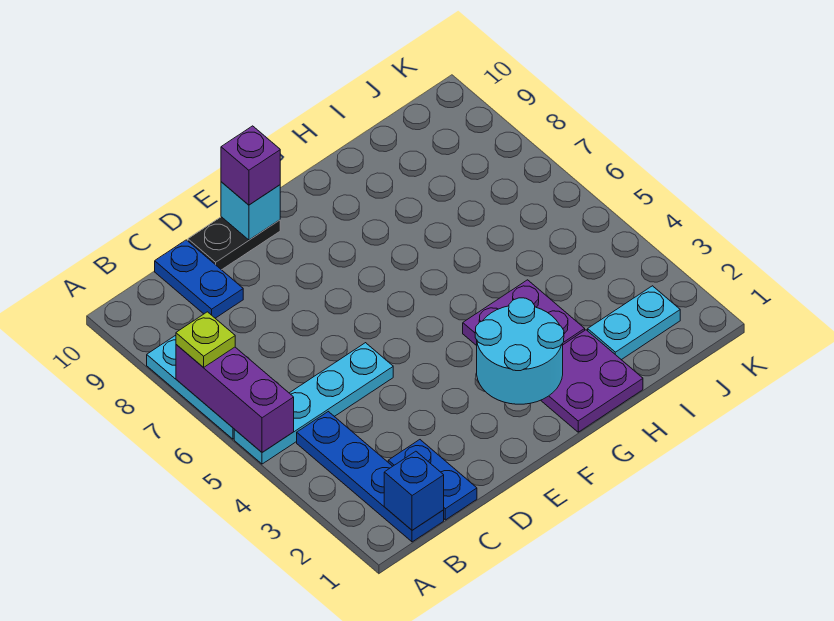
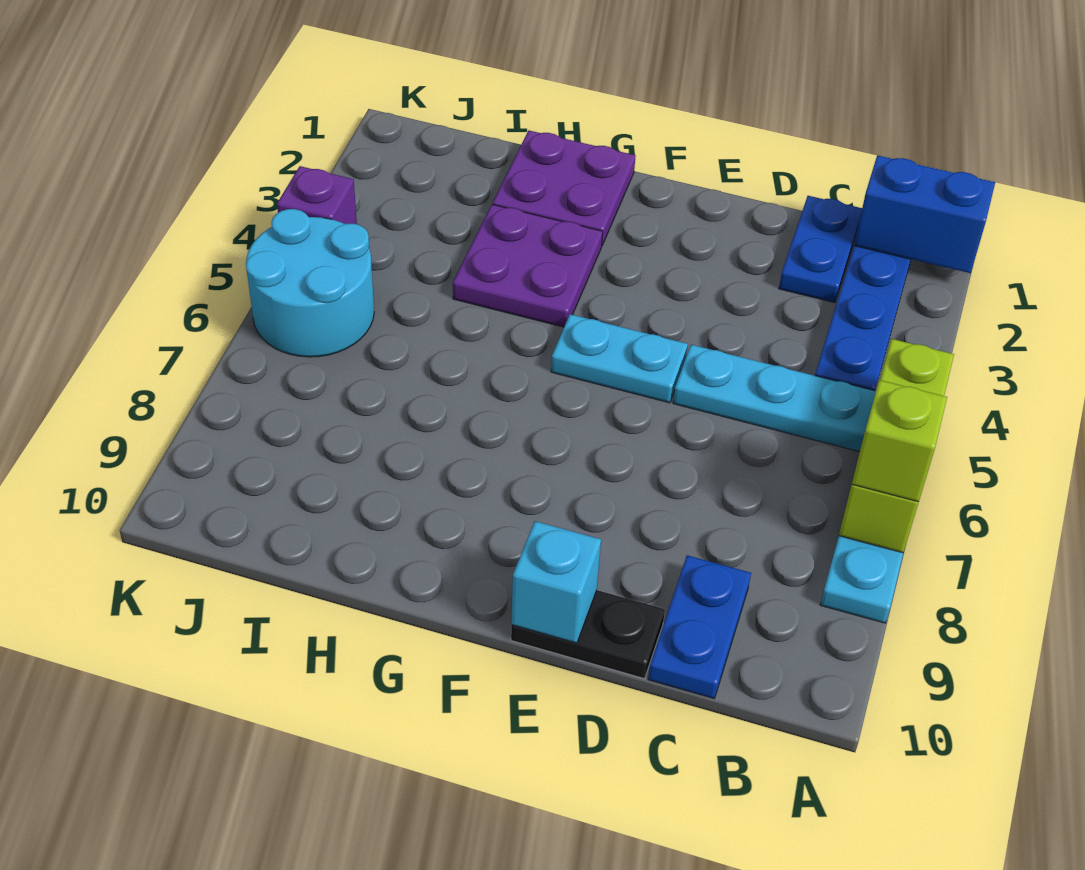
purple 1x3 brick [176,345,294,452] -> lime 1x3 brick [839,339,954,553]
lime 1x1 plate [176,312,235,368] -> lime 1x1 brick [852,380,947,502]
blue 1x1 brick [384,451,444,530] -> blue 1x2 brick [854,155,995,273]
purple 1x1 brick [221,126,280,205] -> purple 1x1 brick moved to [277,166,357,224]
cyan 2x2 round brick [475,298,564,404] -> cyan 2x2 round brick moved to [246,209,374,357]
cyan 1x2 plate [588,286,680,360] -> cyan 1x2 plate moved to [551,314,688,403]

